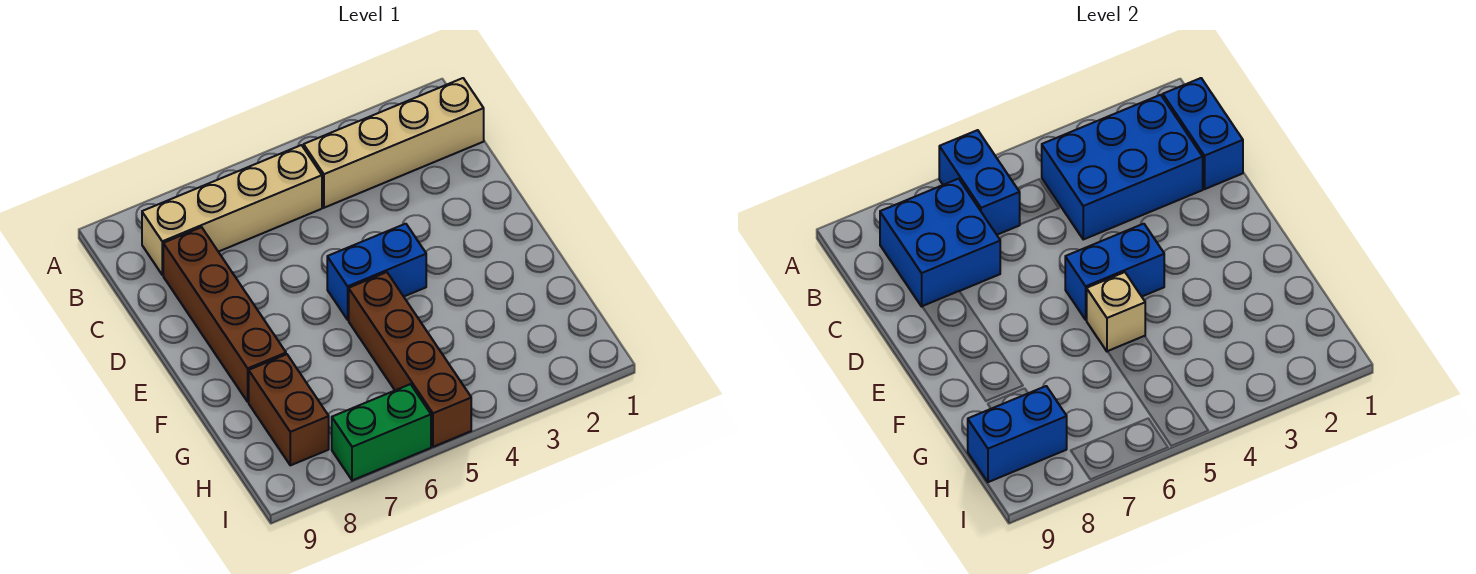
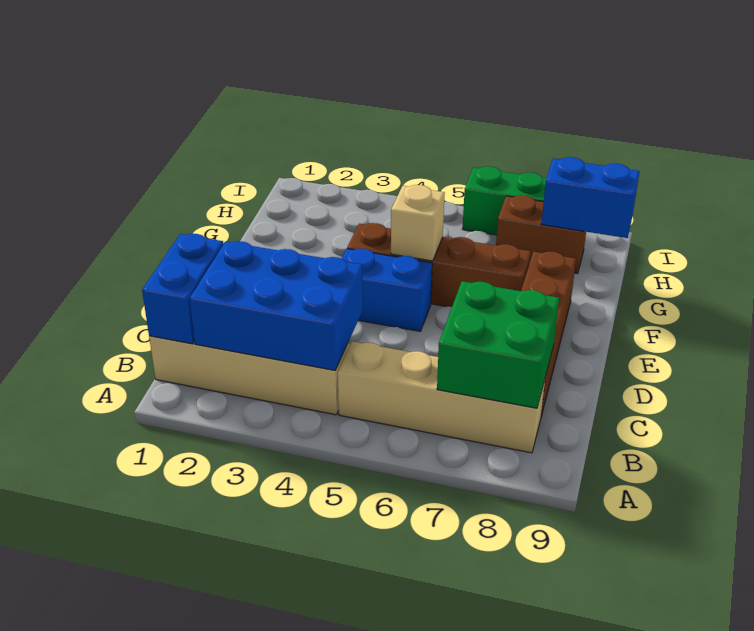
blue 1x2 brick [939,130,1020,235] -> none
blue 2x2 brick [880,179,1000,306] -> green 2x2 brick [437,281,559,408]
blue 1x2 brick [1065,224,1164,320] -> none
brown 1x4 brick [349,272,471,447] -> brown 1x4 brick turned to [347,223,531,307]
brown 1x2 brick [249,354,329,465] -> brown 1x2 brick turned to [496,195,586,273]

